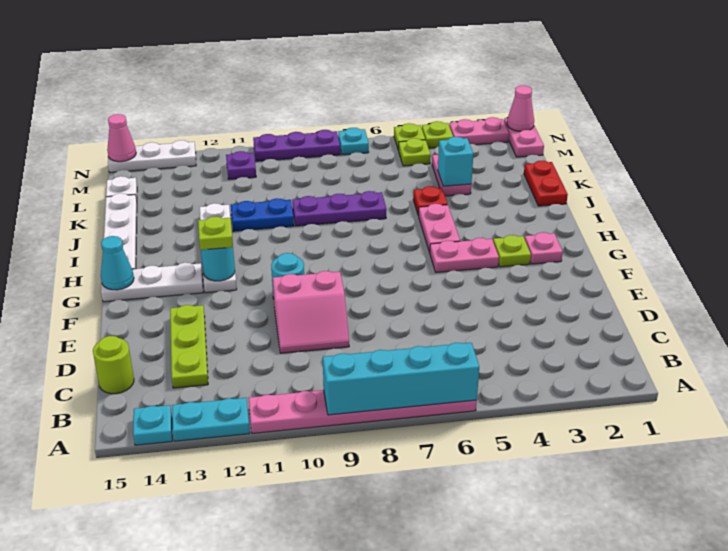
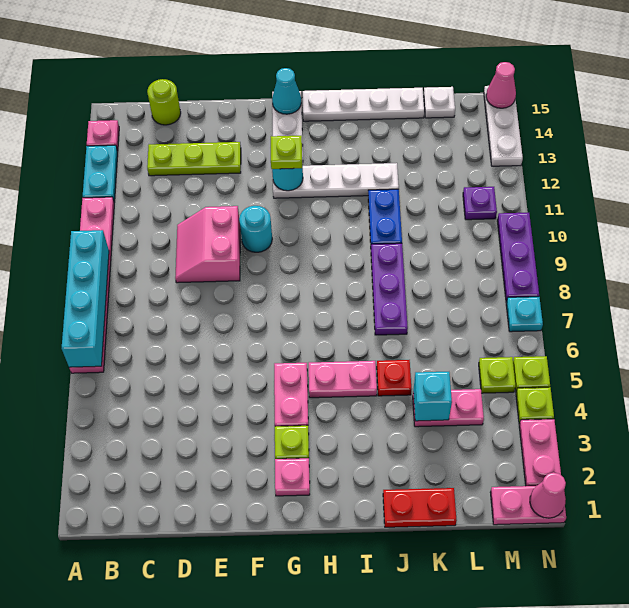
cyan 1x1 plate [133,405,172,445] -> pink 1x1 plate [87,120,119,151]

